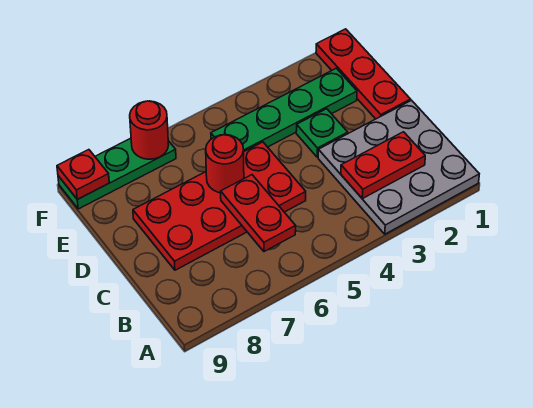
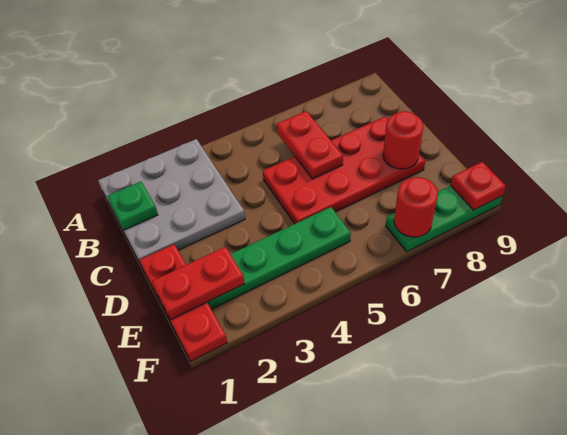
red 1x2 plate [341,132,425,199] -> red 1x2 plate moved to [152,247,245,320]
green 1x1 plate [296,109,348,157] -> green 1x1 plate moved to [108,182,158,230]
red 1x1 round brick [206,135,244,193] -> red 1x1 round brick moved to [383,111,423,169]

